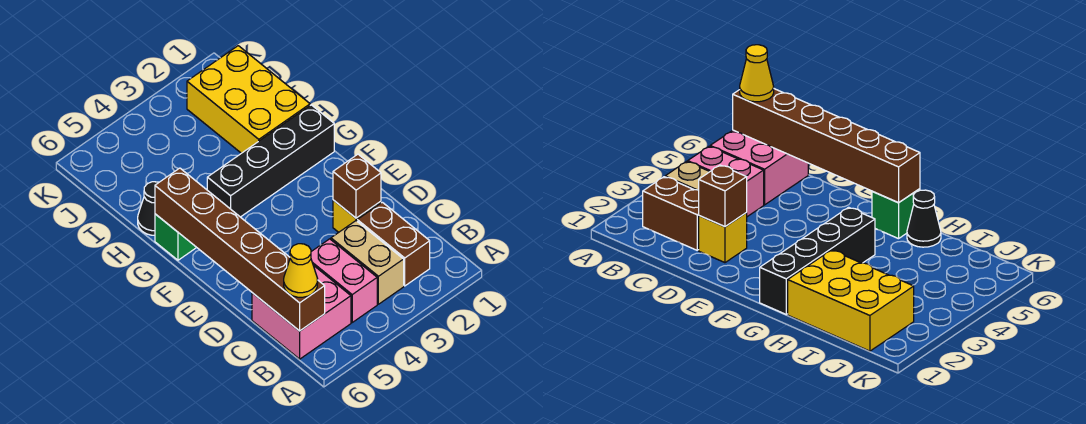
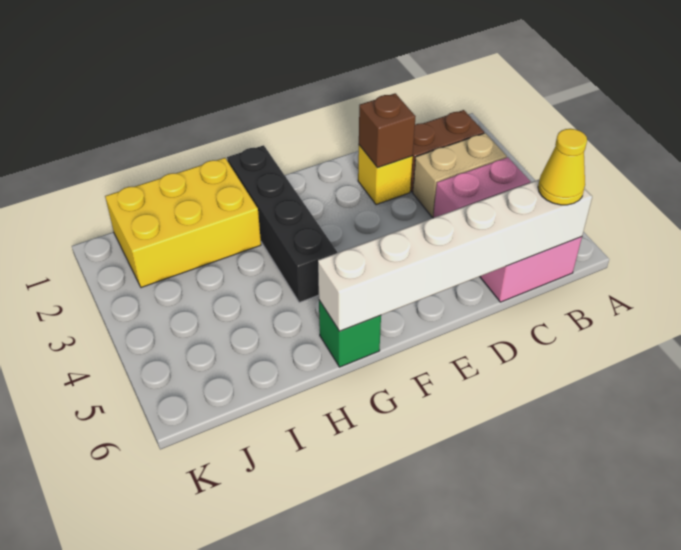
brown 1x6 brick [155,168,325,331] -> white 1x6 brick [318,180,592,331]
black 1x1 cone [138,182,159,235] -> none

